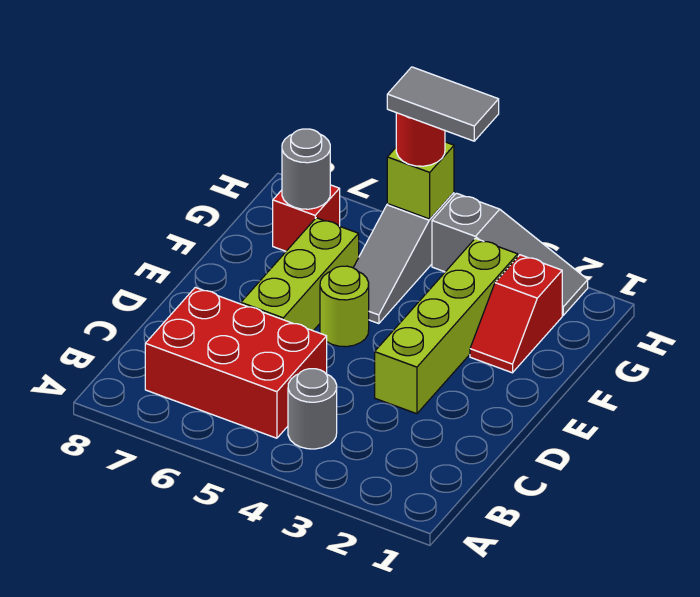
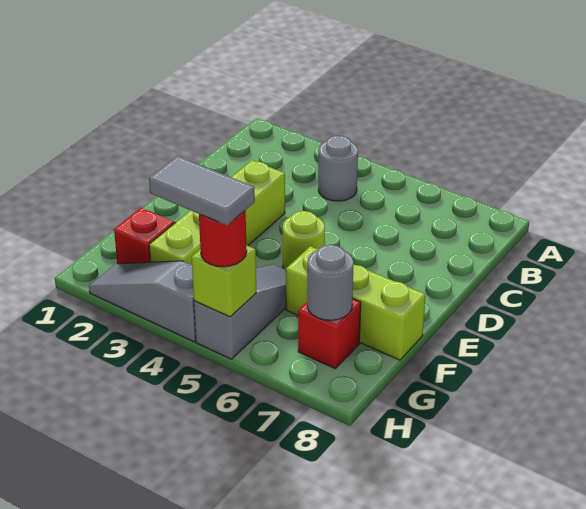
red 2x3 brick [145,287,327,438] -> none
lime 1x3 brick [241,218,359,331] -> lime 1x3 brick turned to [286,246,426,360]

